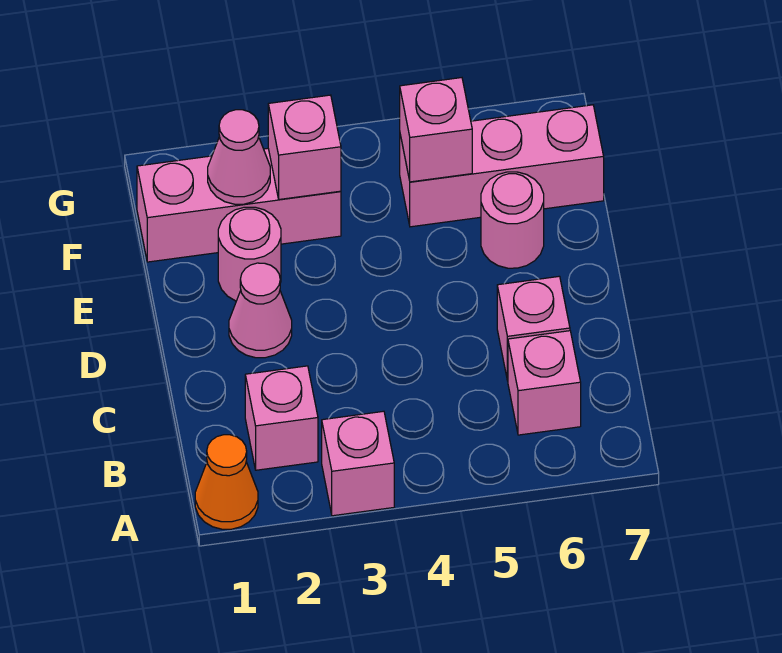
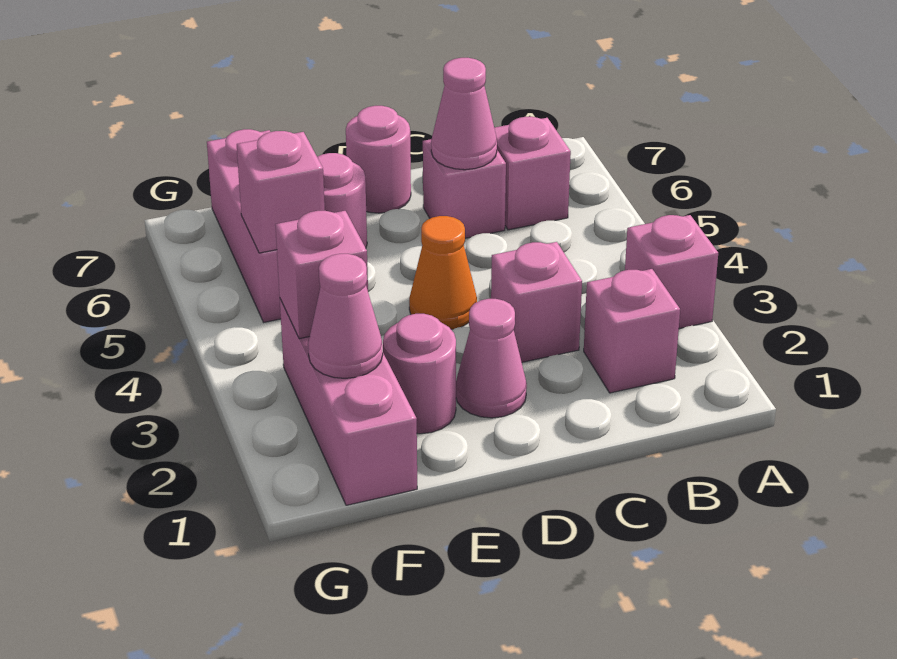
orange 1x1 cone [195,435,258,529] -> orange 1x1 cone moved to [409,216,477,329]
none -> pink 1x1 brick [491,242,582,362]
none -> pink 1x1 cone [431,58,497,170]
none -> pink 1x1 round brick [346,106,411,213]

